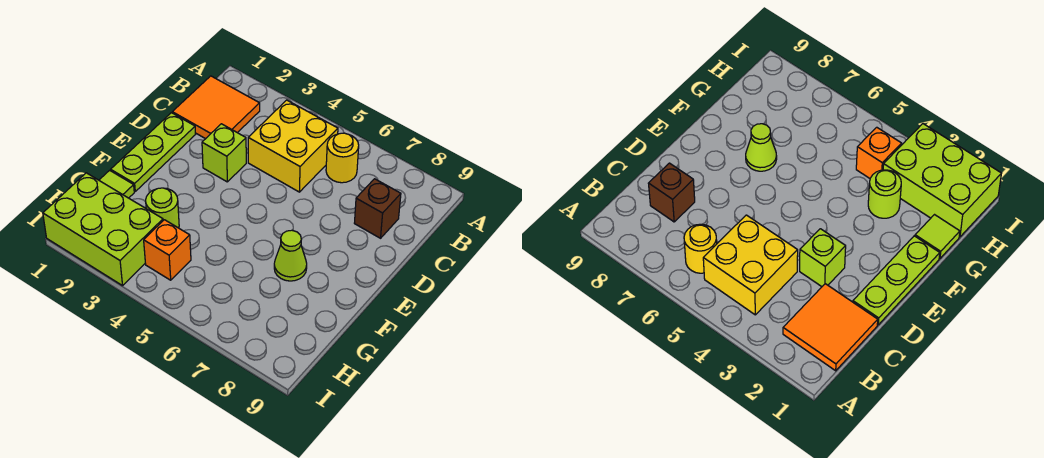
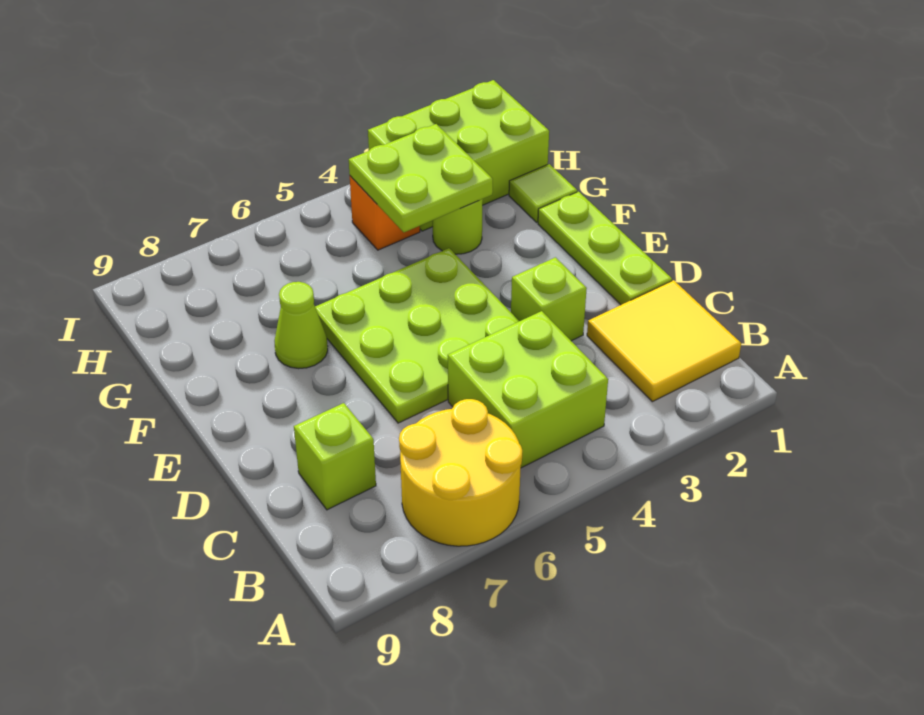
orange 2x2 tile [172,76,260,139] -> yellow 2x2 tile [587,280,741,402]
yellow 2x2 brick [248,100,338,192] -> lime 2x2 brick [448,311,608,468]
yellow 1x1 round brick [326,133,359,183] -> yellow 2x2 round brick [399,399,522,546]
brown 1x1 brick [354,179,401,238] -> lime 1x1 brick [294,403,376,510]
none -> lime 3x3 plate [315,248,519,423]
none -> lime 2x2 plate [349,124,493,232]

